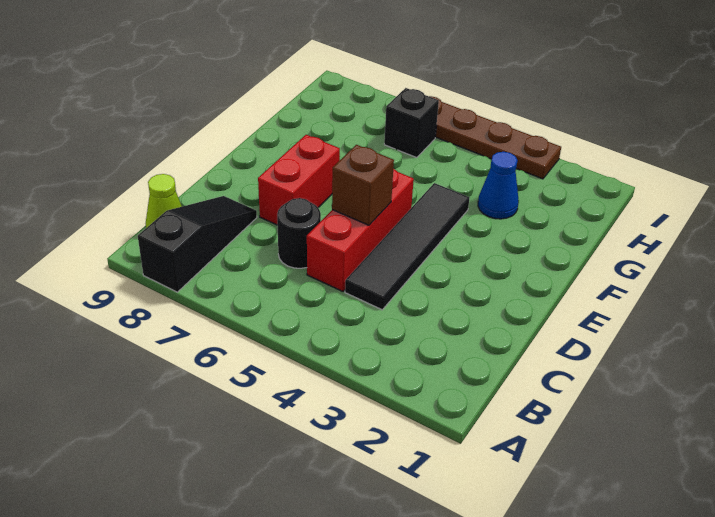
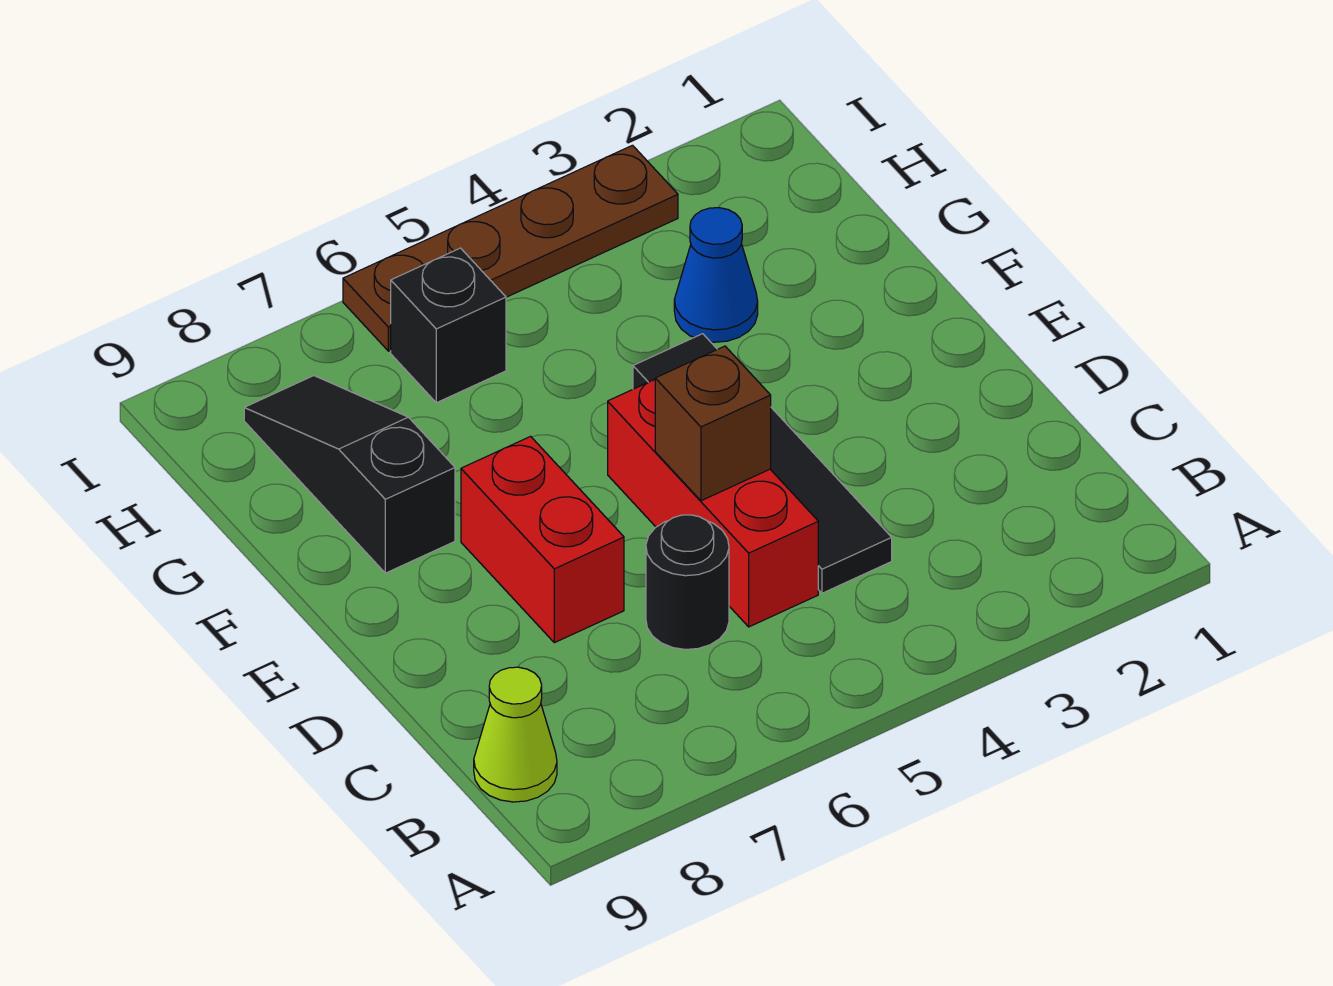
black 1x3 slope [138,196,257,292] -> black 1x3 slope moved to [244,376,455,573]

